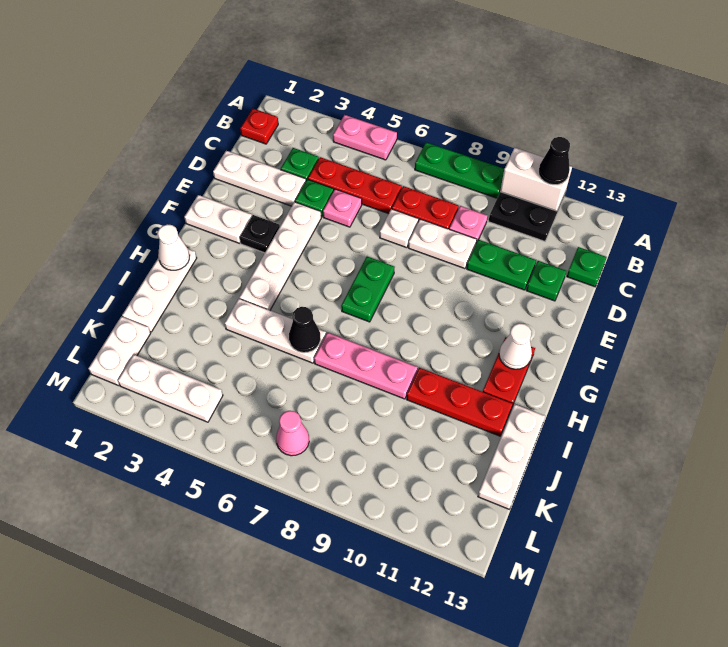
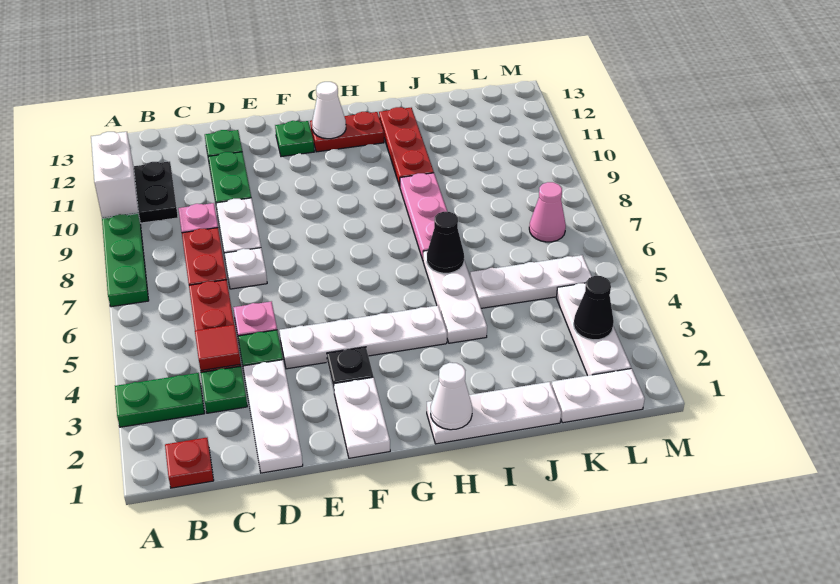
pink 1x2 plate [333,115,397,160] -> none
black 1x1 cone [538,137,570,185] -> black 1x1 cone moved to [574,276,614,340]
none -> red 1x1 tile [195,325,241,371]
green 1x1 plate [567,247,607,287] -> green 1x1 plate moved to [275,121,314,157]
green 1x2 plate [341,257,395,322] -> green 1x2 plate moved to [115,373,205,427]
white 1x3 plate [478,404,545,509] -> white 1x3 plate moved to [470,255,592,308]

